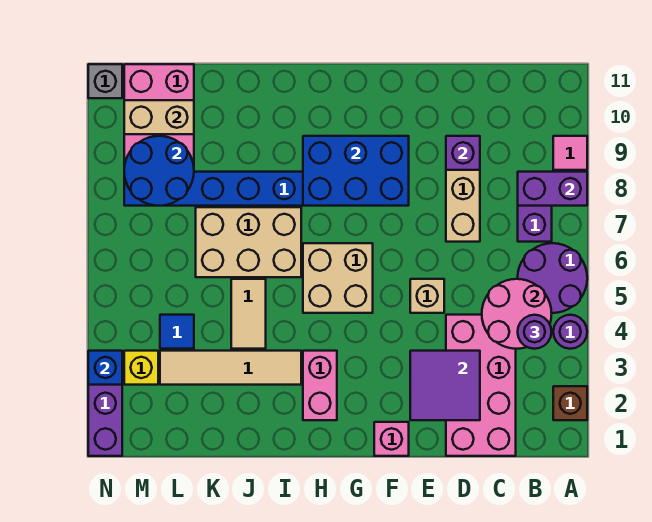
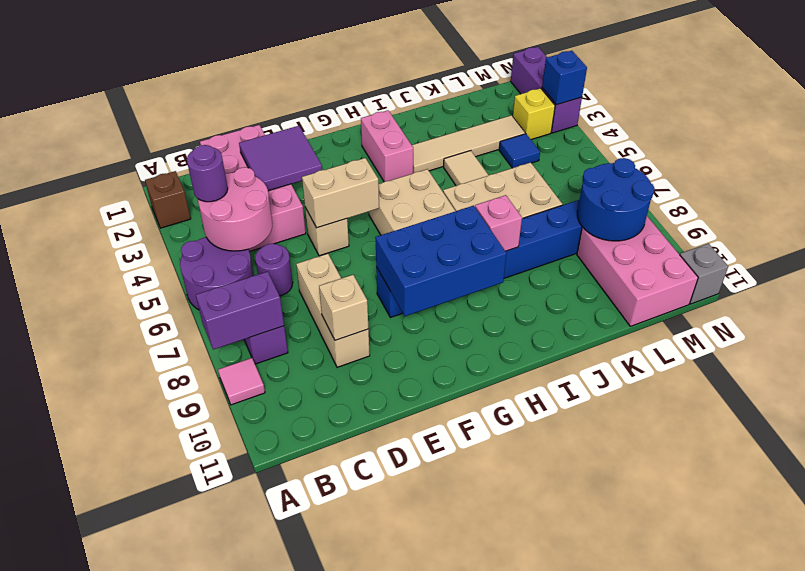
purple 1x1 round brick [553,315,587,349] -> purple 1x1 round brick moved to [255,244,293,296]
purple 1x1 brick [446,136,480,170] -> tan 1x1 brick [319,275,368,340]
pink 1x1 brick [374,422,409,456] -> pink 1x1 brick moved to [475,195,522,251]
tan 1x2 brick [124,100,194,134] -> tan 1x2 brick moved to [302,158,379,228]

